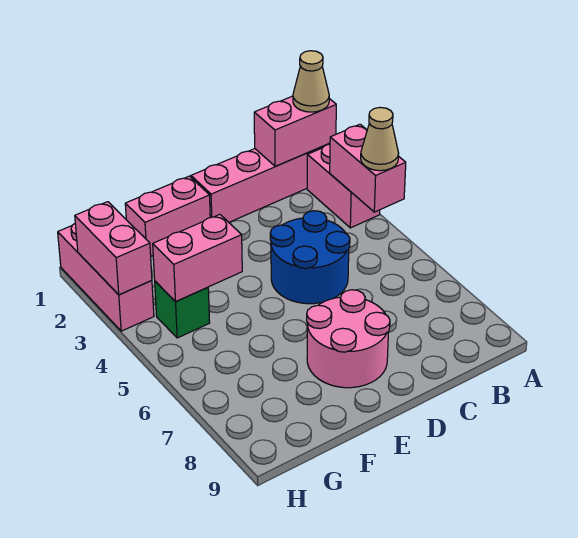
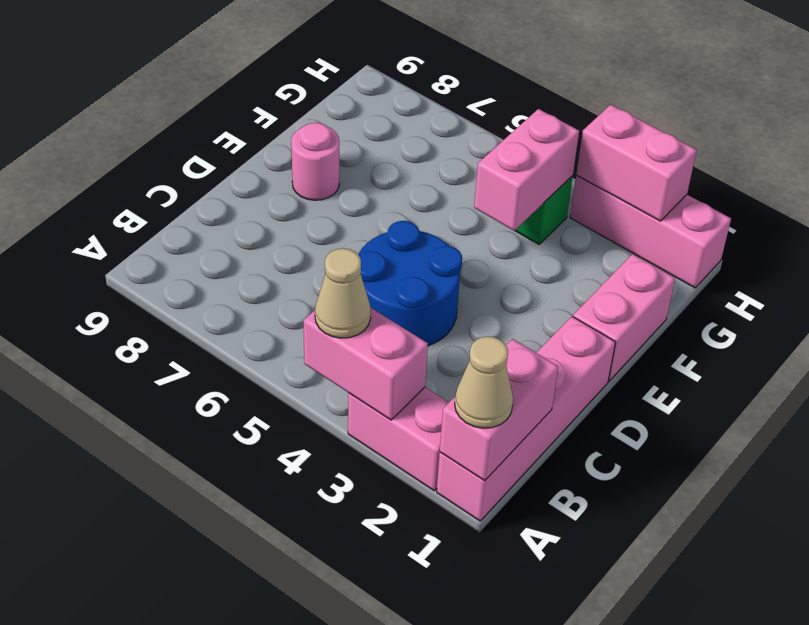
pink 2x2 round brick [307,290,390,388] -> pink 1x1 round brick [291,123,339,200]

